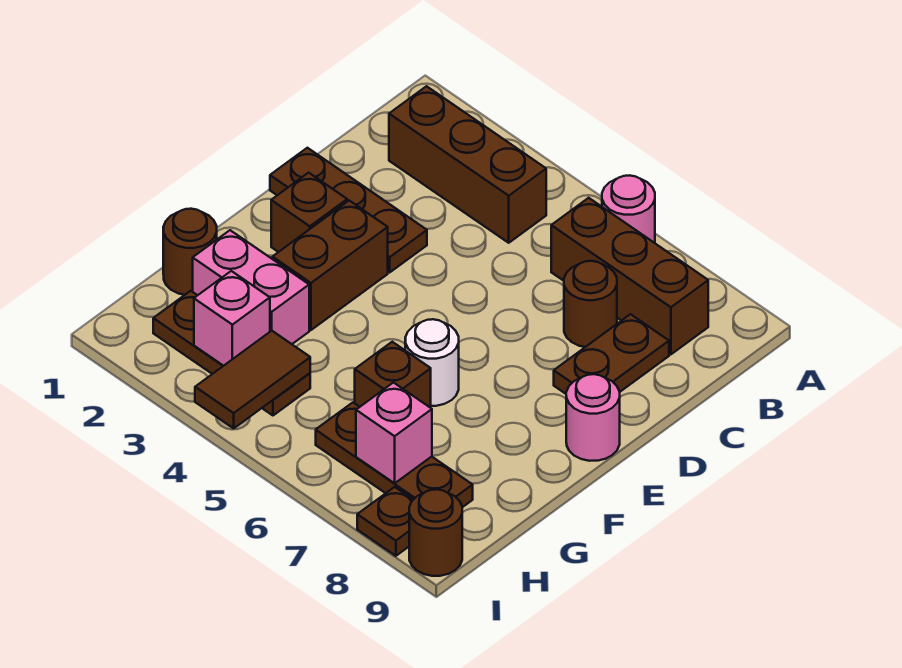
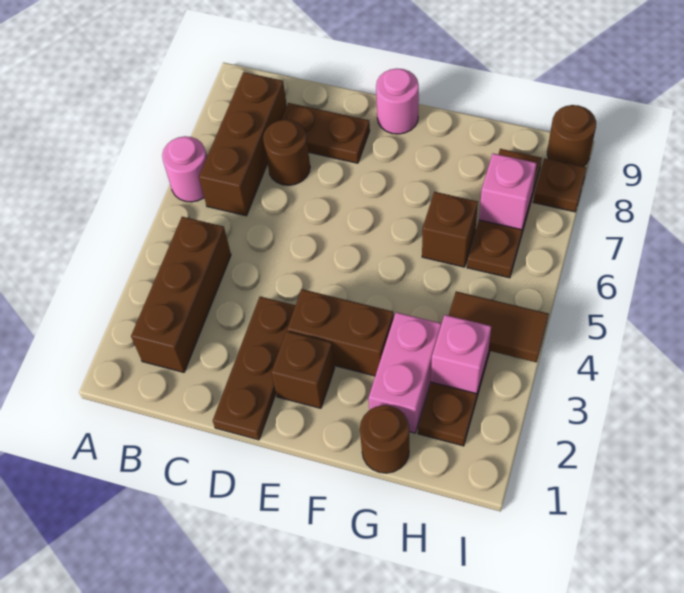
white 1x1 round brick [405,319,459,406] -> none

